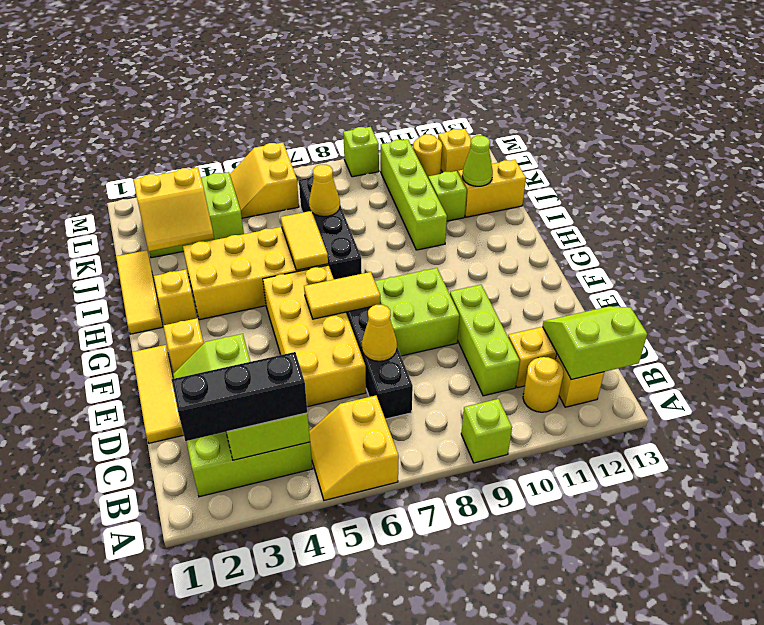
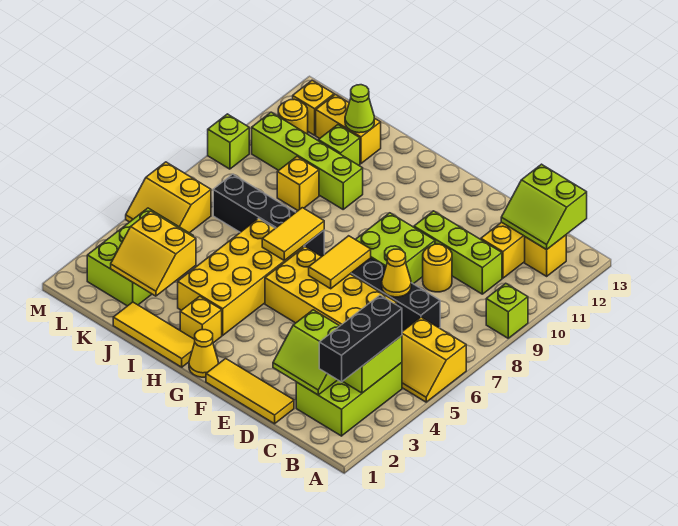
yellow 1x1 round brick [523,357,564,412] -> yellow 1x1 round brick moved to [423,244,452,292]
lime 2x2 slope [543,306,647,380] -> lime 2x2 slope turned to [501,164,587,250]
yellow 1x1 brick [164,318,204,373] -> yellow 1x1 brick moved to [277,157,319,210]
yellow 1x2 tile [281,211,328,270] -> yellow 1x2 tile turned to [262,208,324,261]
yellow 2x2 slope [133,168,214,251] -> yellow 2x2 slope turned to [111,211,196,296]
yellow 1x1 cone [309,165,340,217] -> yellow 1x1 cone moved to [189,330,218,377]
yellow 1x2 brick [458,160,526,217] -> yellow 1x2 brick turned to [316,94,381,163]

